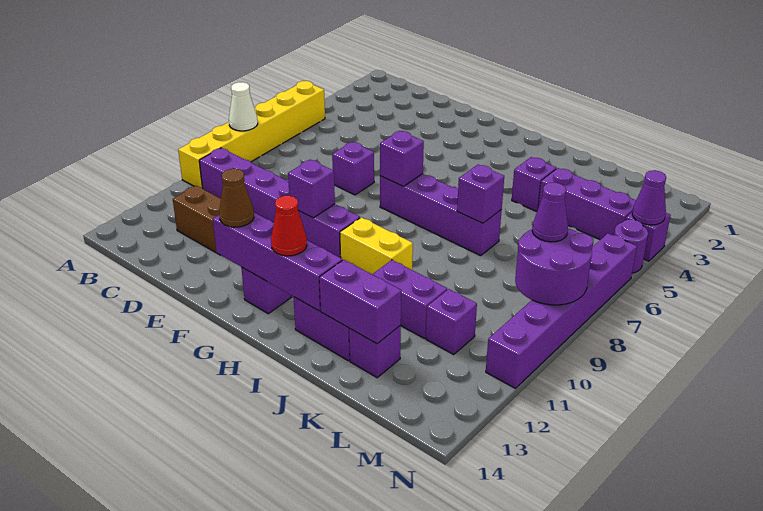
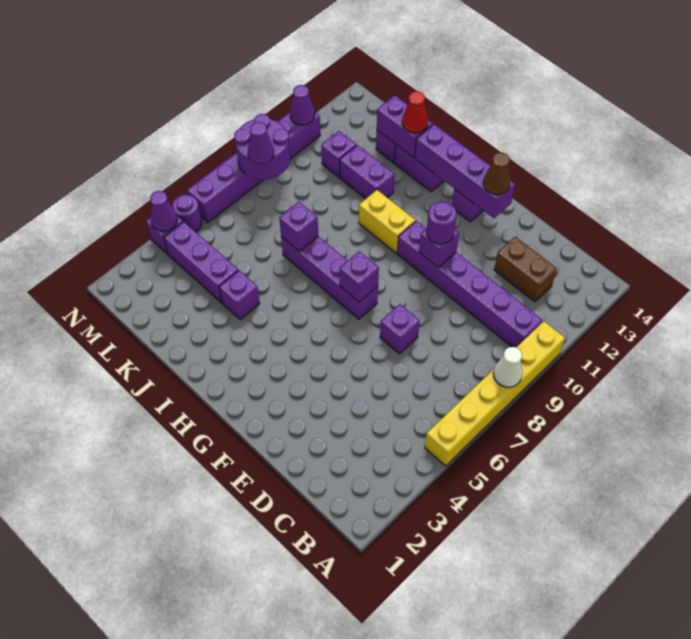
none -> purple 1x1 round brick [427,202,457,244]
red 1x1 cone [271,196,307,256] -> red 1x1 cone moved to [402,91,428,133]
none -> purple 1x1 cone [290,85,315,125]

